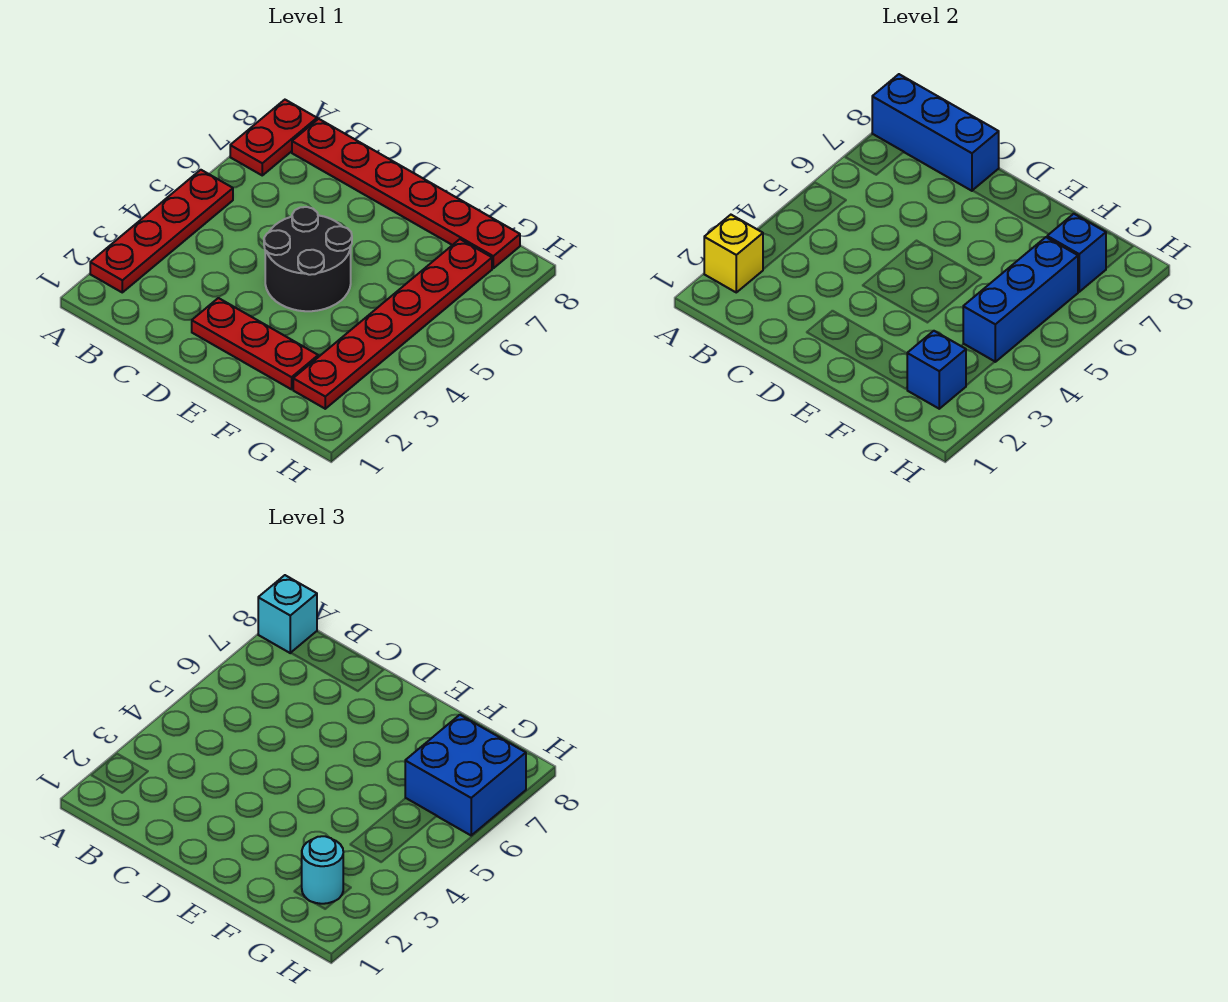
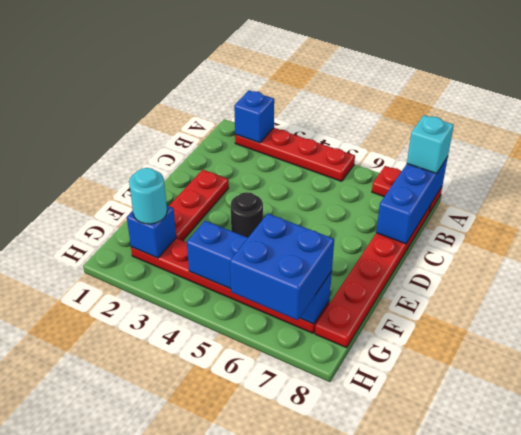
yellow 1x1 brick [704,215,763,292] -> blue 1x1 brick [234,90,274,143]
black 2x2 round brick [264,207,352,311] -> black 1x1 round brick [231,192,263,237]

